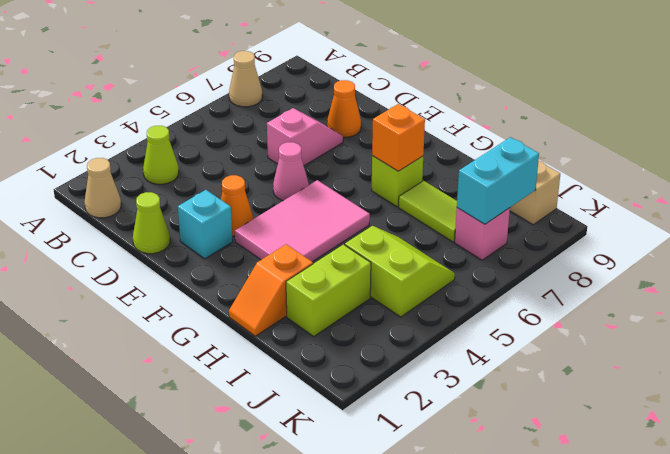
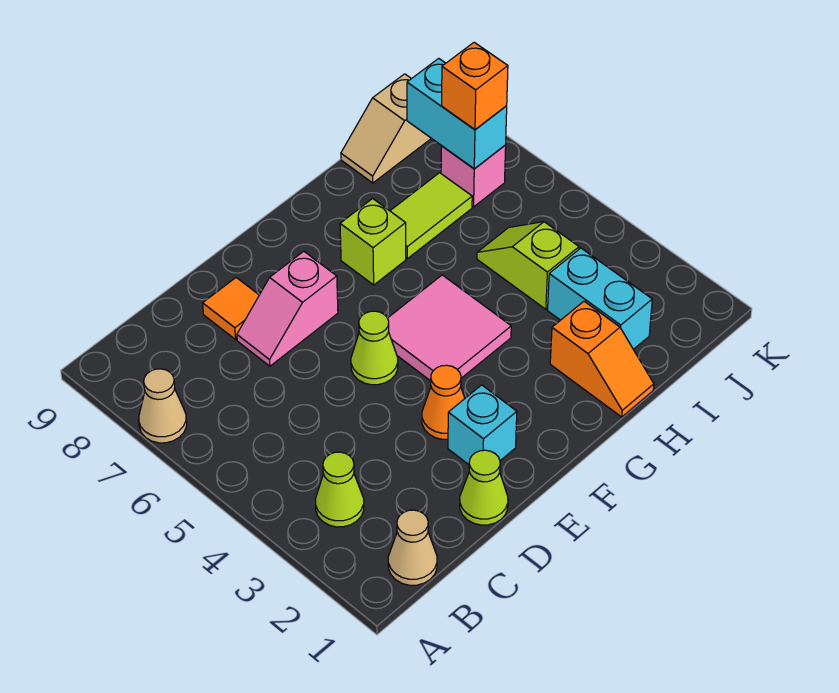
pink 1x2 slope [267,108,343,166] -> pink 1x2 slope turned to [237,251,338,366]
orange 1x1 cone [327,80,361,137] -> orange 1x1 tile [203,278,259,339]
pink 1x1 cone [273,142,309,201] -> lime 1x1 cone [351,311,398,385]
pink 2x3 tile [235,180,370,262] -> pink 2x2 tile [388,275,511,381]
orange 1x1 brick [372,104,425,171] -> orange 1x1 brick moved to [442,42,508,130]
lime 1x2 brick [286,245,371,336] -> cyan 1x2 brick [548,248,652,349]
lime 2x2 slope [345,226,455,317] -> lime 1x2 slope [477,222,579,309]

